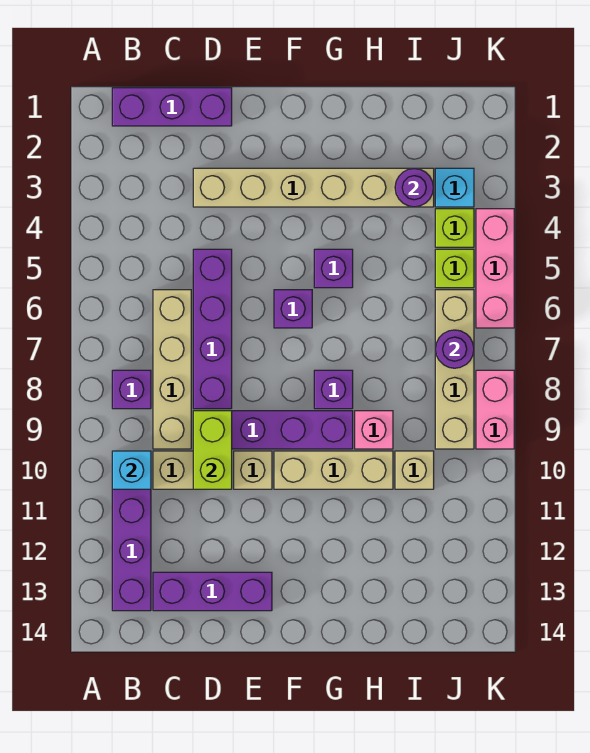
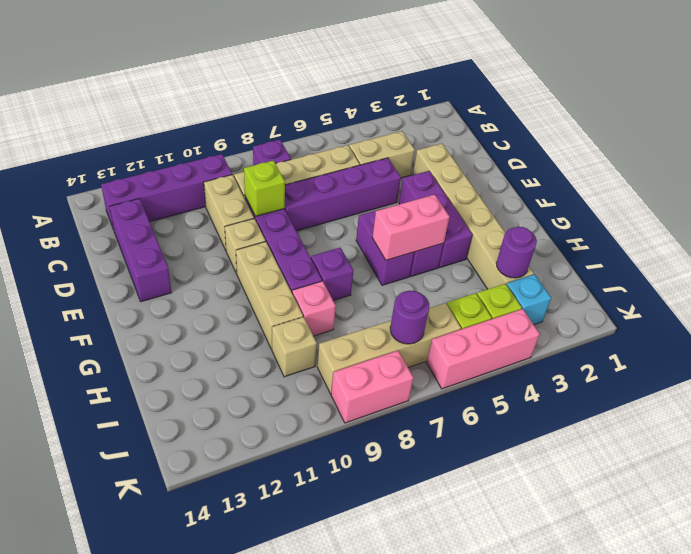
purple 1x3 brick [112,88,232,126] -> purple 1x3 brick moved to [399,171,472,267]
cyan 1x1 brick [112,451,151,489] -> none
none -> tan 1x2 brick [349,131,415,178]
lime 1x2 brick [193,411,232,489] -> lime 1x1 brick [244,160,285,216]
purple 1x1 brick [274,290,312,328] -> purple 1x2 brick [356,208,414,285]
none -> pink 1x2 brick [372,194,450,260]

